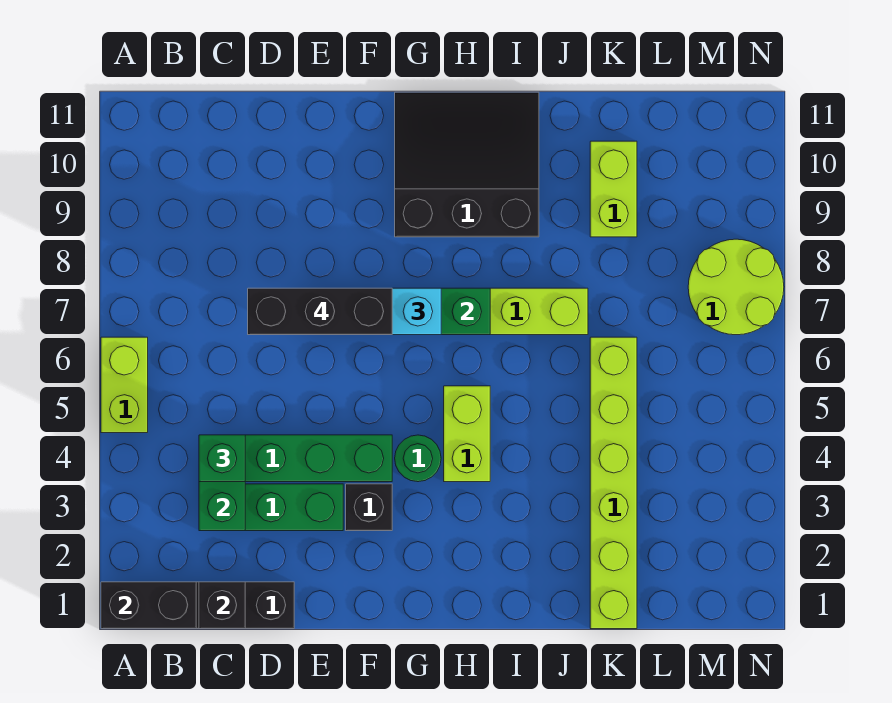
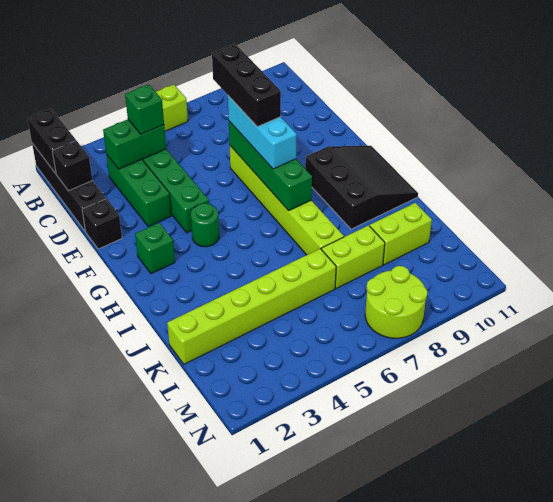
black 1x1 brick [346,484,392,531] -> black 1x1 brick moved to [82,199,122,249]
none -> green 1x1 brick [135,223,175,274]
lime 1x2 brick [444,386,490,482] -> lime 1x2 brick moved to [321,225,385,288]

